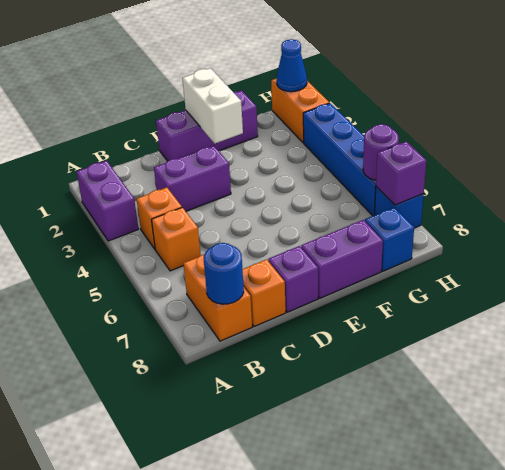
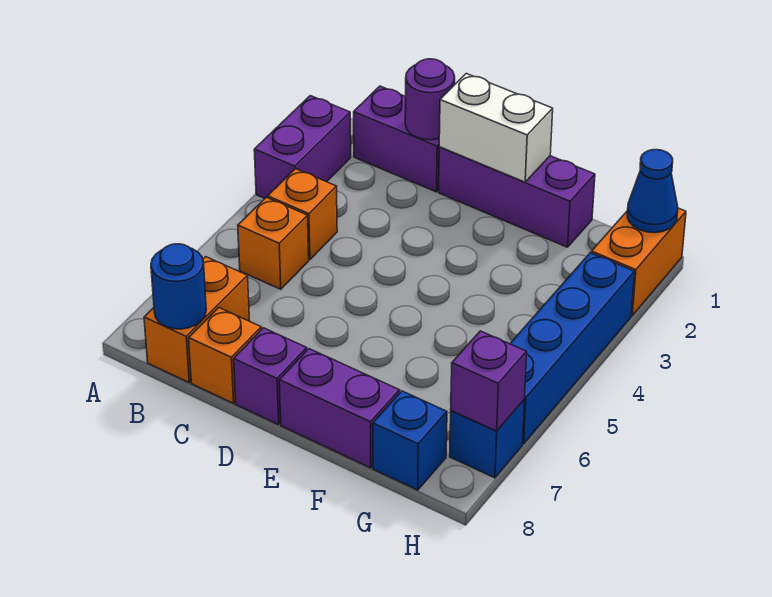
purple 1x2 brick [154,146,231,211] -> purple 1x2 brick moved to [354,86,439,192]
white 1x2 brick [182,68,243,143] -> white 1x2 brick turned to [439,74,553,182]
purple 1x1 round brick [363,124,399,180] -> purple 1x1 round brick moved to [405,59,455,140]

